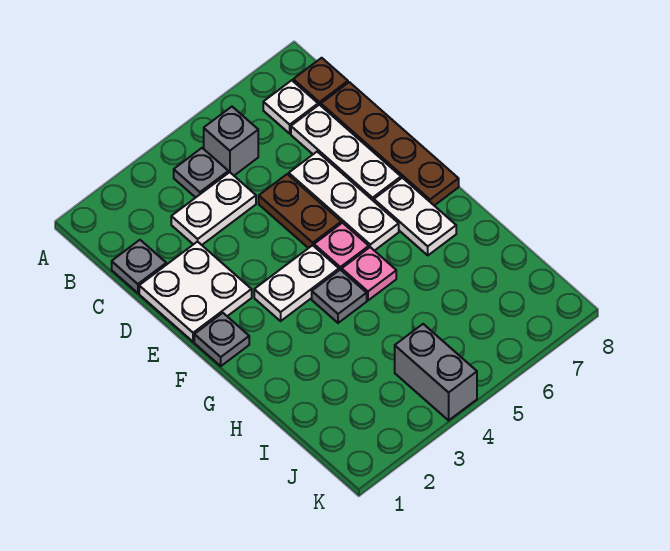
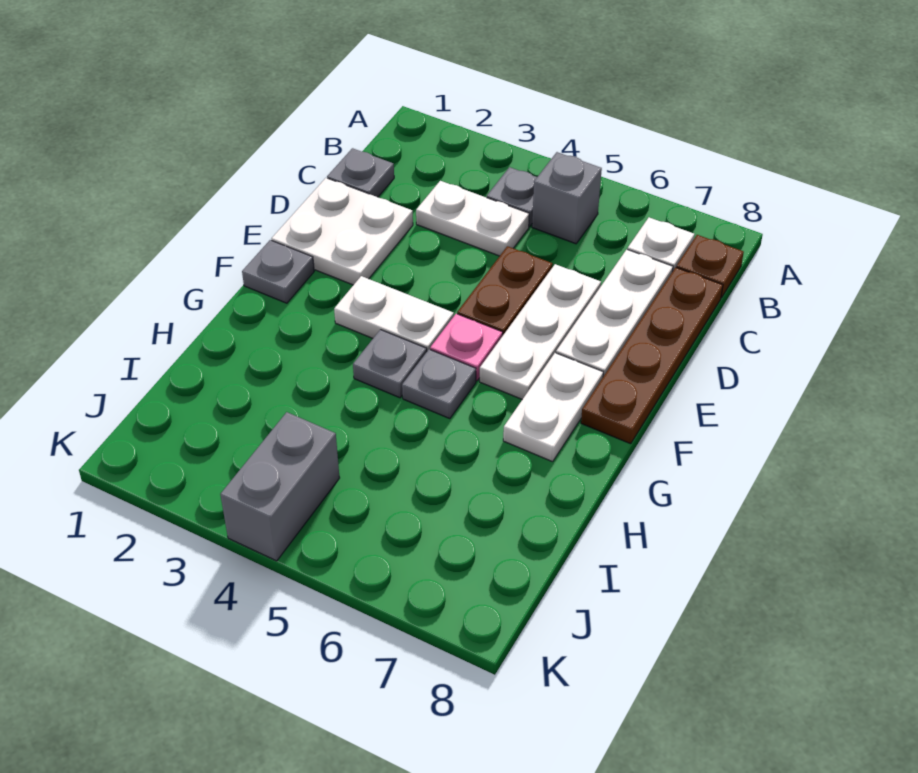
pink 1x1 plate [342,247,396,300] -> grey 1x1 plate [402,349,476,419]

